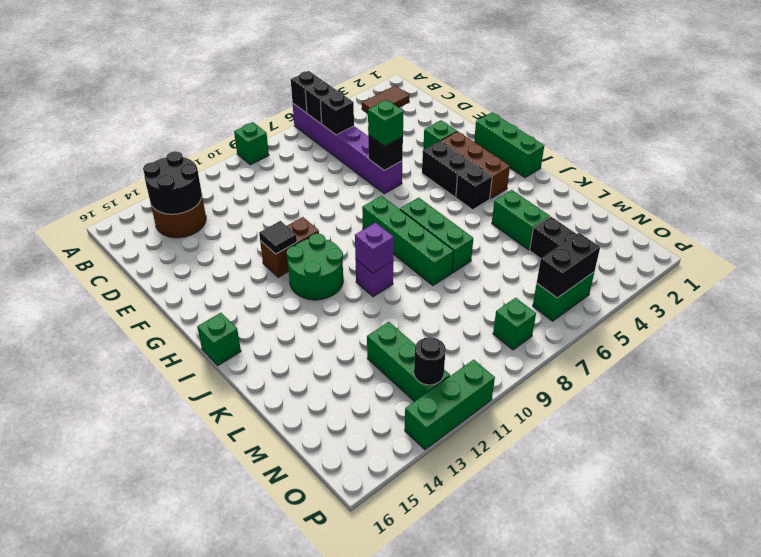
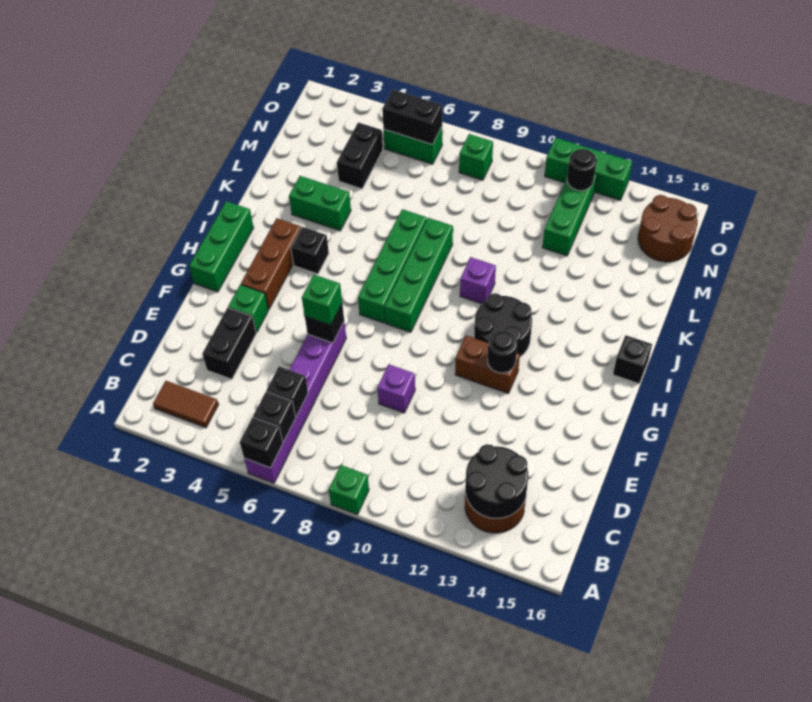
black 1x2 brick [422,141,474,197] -> black 1x2 brick moved to [202,308,256,379]
black 1x1 tile [259,221,297,254] -> black 1x1 round brick [487,331,517,373]
green 2x2 round brick [287,234,343,300] -> black 2x2 round brick [474,293,532,357]
green 1x3 brick [400,198,473,273] -> green 1x4 brick [358,209,427,323]
green 1x1 brick [197,313,241,365] -> black 1x1 brick [613,335,652,384]
purple 1x1 brick [355,223,394,273] -> purple 1x1 brick moved to [377,364,415,413]
green 1x2 brick [492,190,550,250] -> green 1x2 brick turned to [289,176,351,231]
none -> brown 2x2 round brick [638,195,698,262]

